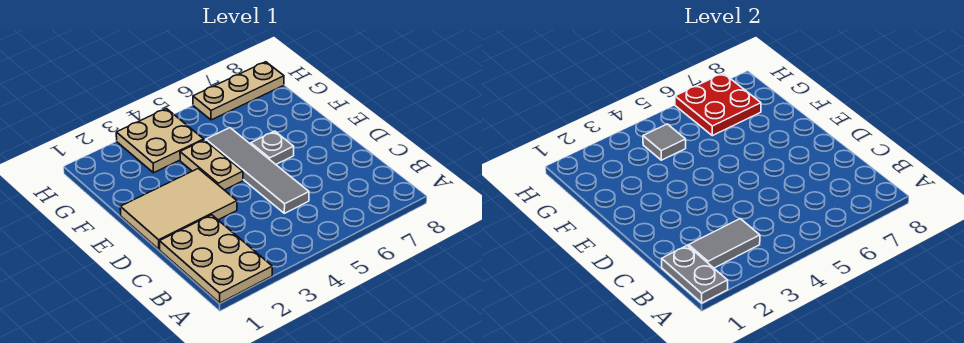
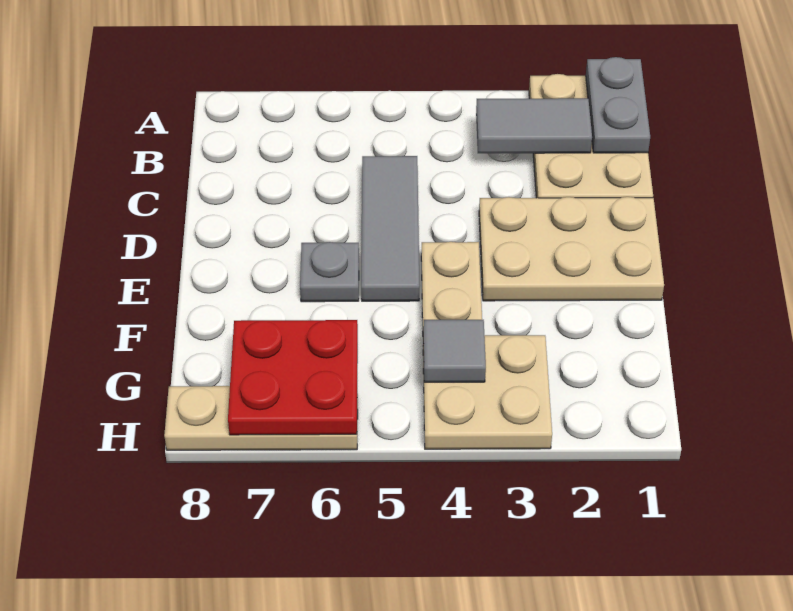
grey 1x4 tile [206,128,309,213] -> grey 1x3 tile [361,156,420,301]
tan 2x3 tile [120,169,237,249] -> tan 2x3 plate [479,197,664,301]

